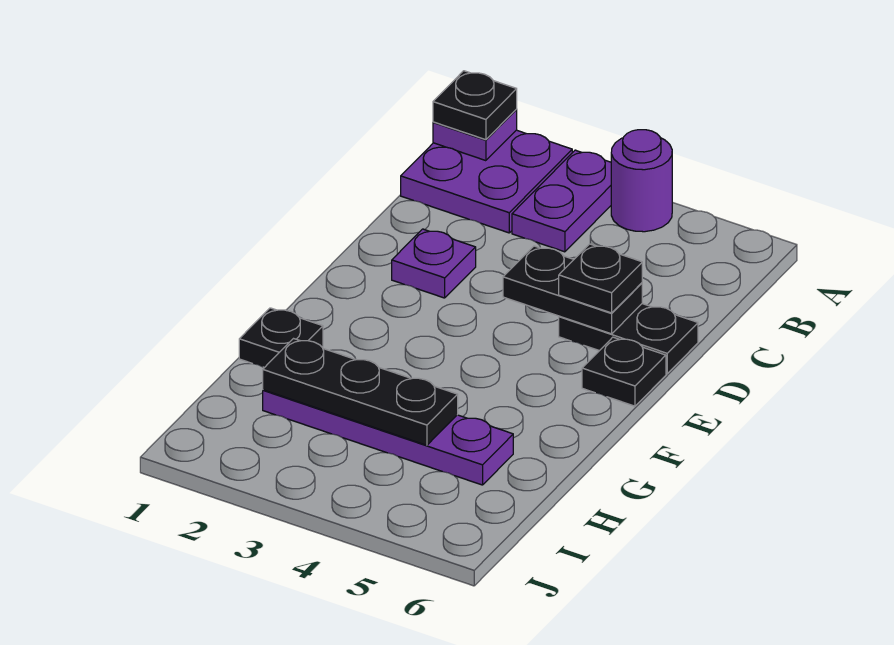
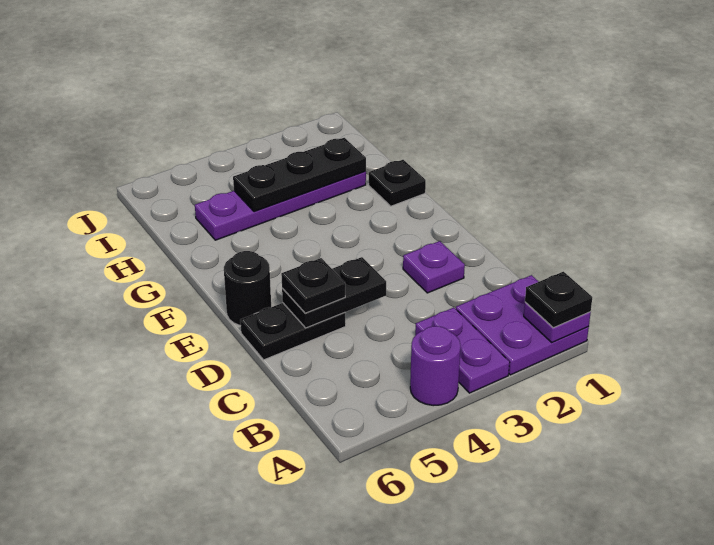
black 1x1 plate [582,337,666,406] -> black 1x1 round brick [224,251,271,326]

